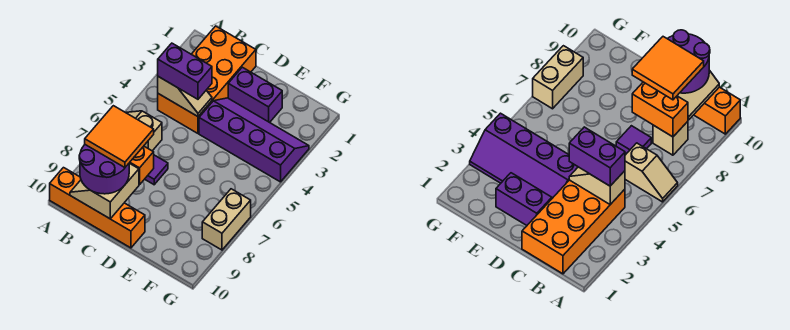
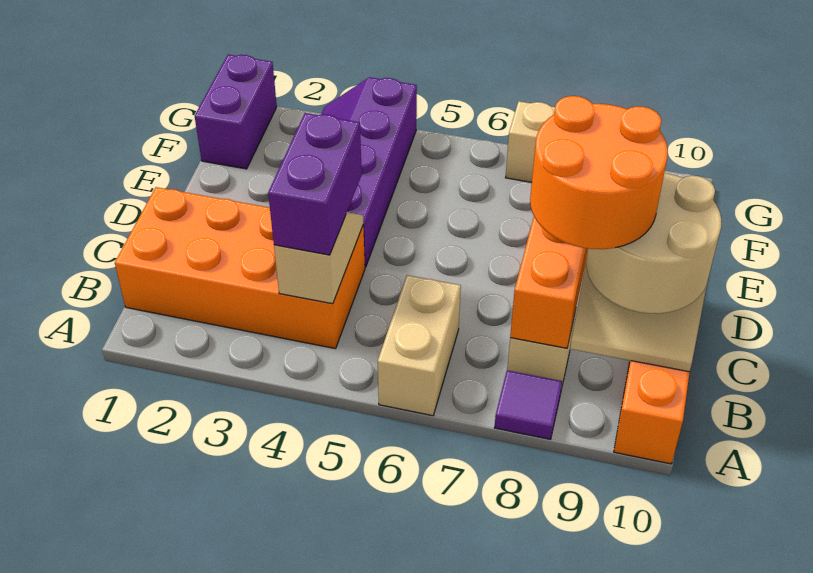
tan 1x2 slope [126,111,162,151] -> tan 1x2 brick [378,275,461,416]
orange 2x2 tile [85,106,154,168] -> orange 2x2 round brick [530,96,668,249]
purple 2x2 round brick [79,145,129,194] -> tan 2x2 round brick [586,173,721,314]
purple 1x1 tile [145,155,168,185] -> purple 1x1 tile moved to [495,370,562,439]
purple 1x2 brick [228,67,282,123] -> purple 1x2 brick moved to [195,55,277,169]

